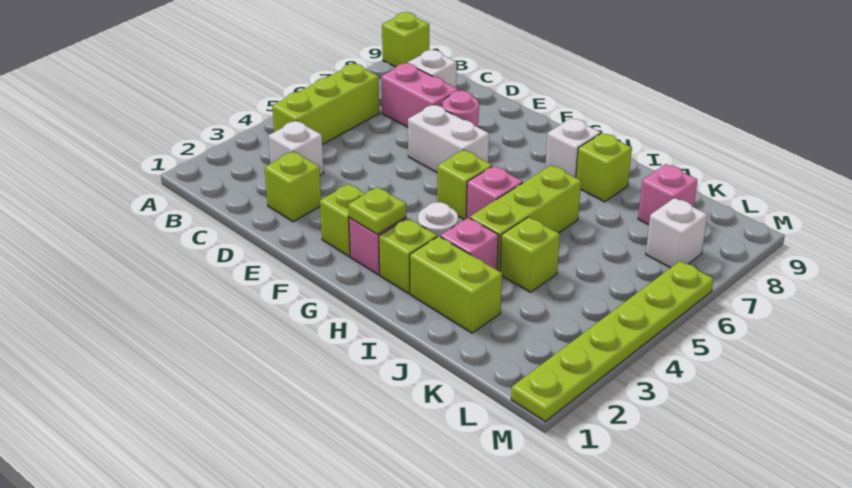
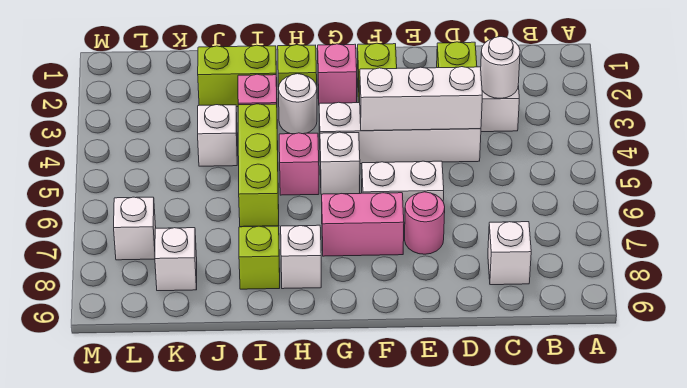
lime 1x1 brick [382,12,429,67] -> none
lime 1x3 brick [272,64,379,145] -> none
none -> white 1x1 round brick [481,37,520,98]
pink 1x2 brick [381,63,458,127] -> pink 1x2 brick moved to [322,193,404,256]
none -> white 1x4 brick [319,102,481,164]
none -> white 1x3 brick [360,67,482,131]
lime 1x1 plate [348,187,406,234] -> none
lime 1x1 brick [437,150,492,220] -> white 1x1 brick [320,132,360,194]
lime 1x1 brick [500,217,560,292] -> white 1x1 brick [198,105,237,166]
pink 1x1 brick [638,164,697,225] -> white 1x1 brick [155,228,197,291]
lime 1x6 plate [511,261,714,422] -> none

